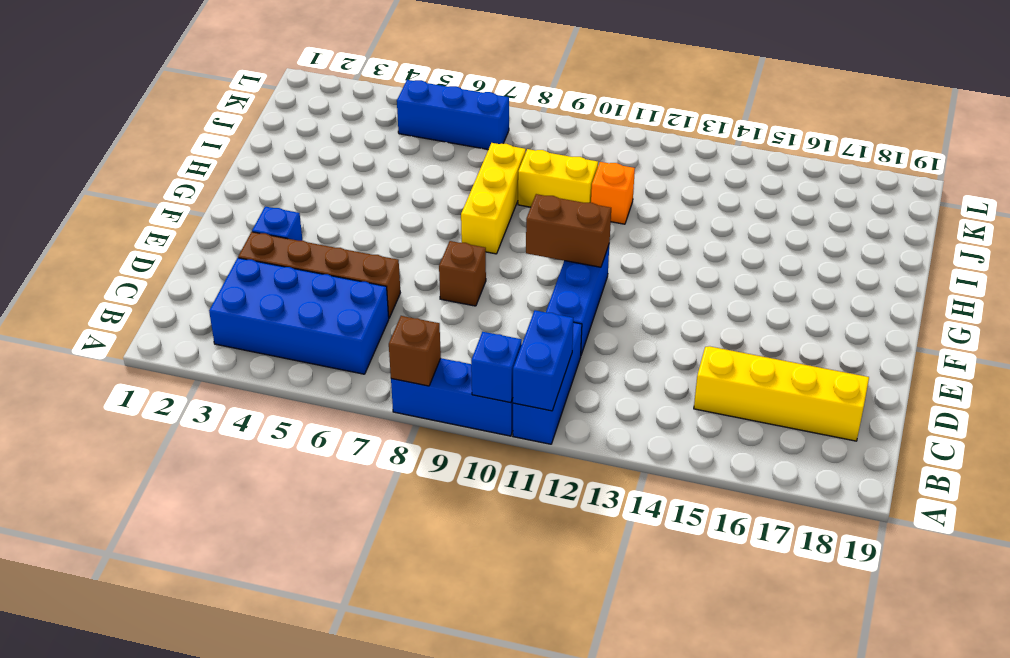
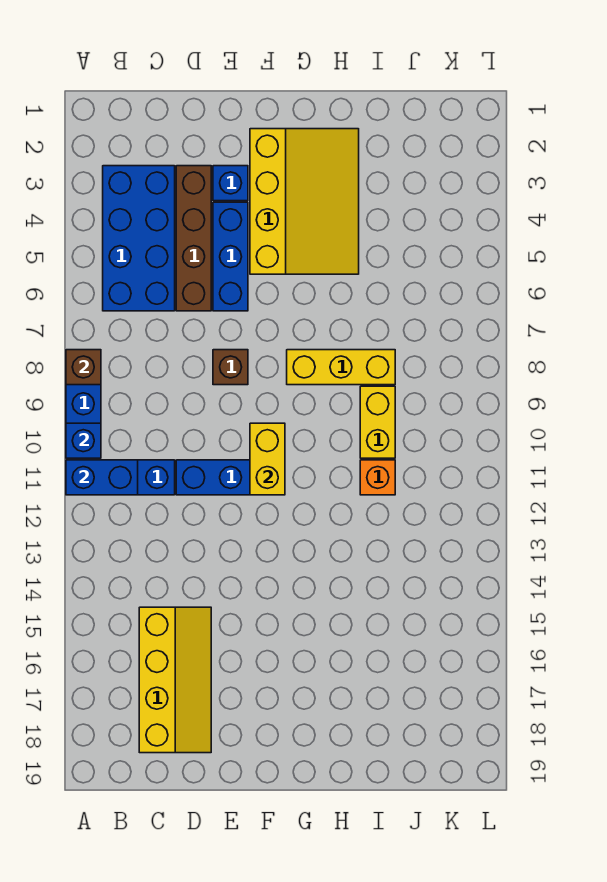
none -> yellow 3x4 slope [250,129,359,274]
brown 1x2 brick [526,194,611,267] -> yellow 1x2 brick [250,423,285,495]
blue 1x3 brick [397,80,509,150] -> blue 1x3 brick moved to [213,202,248,311]

